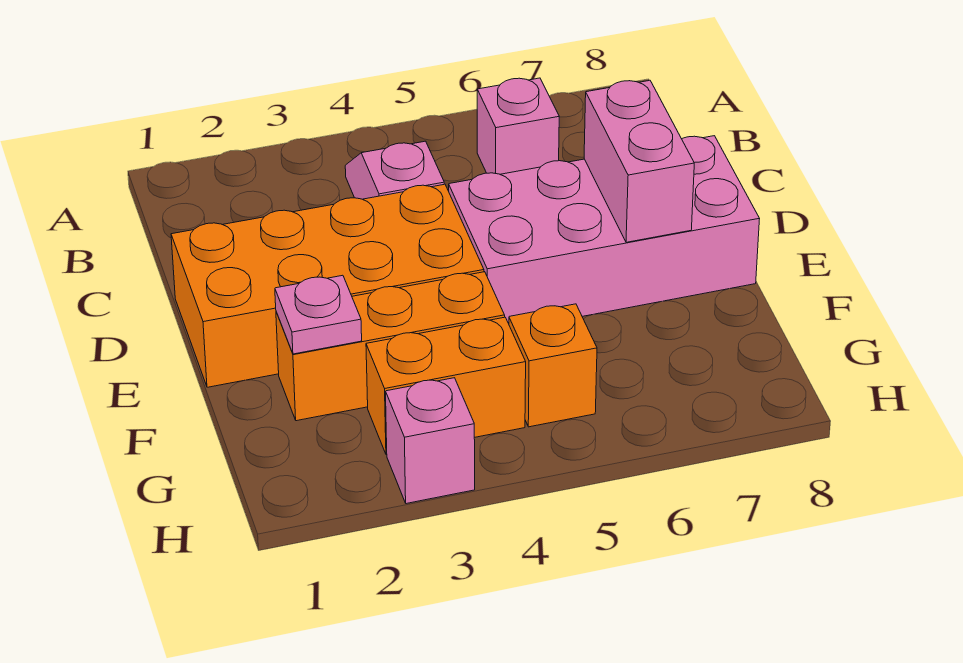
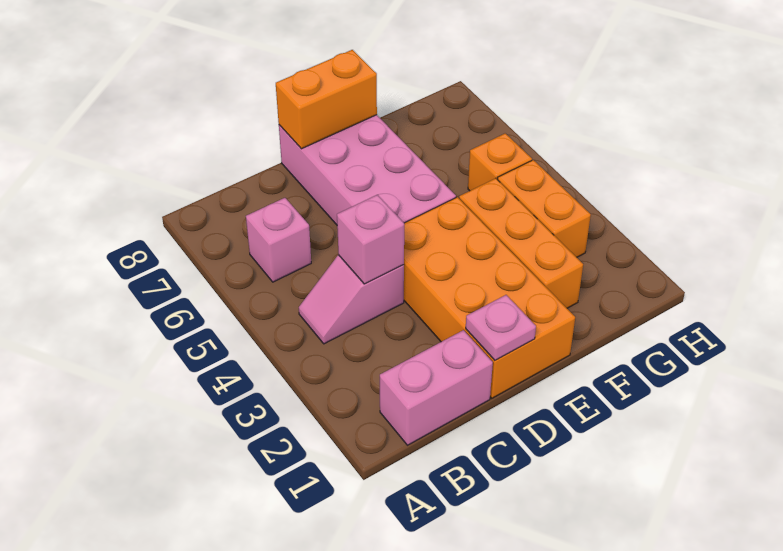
pink 1x2 brick [584,80,694,242] -> pink 1x2 brick moved to [380,330,493,445]
none -> orange 1x2 brick [276,50,377,149]
pink 1x1 plate [275,275,362,354] -> pink 1x1 plate moved to [466,295,536,360]
pink 1x1 brick [386,378,475,504] -> pink 1x1 brick moved to [337,195,404,284]

